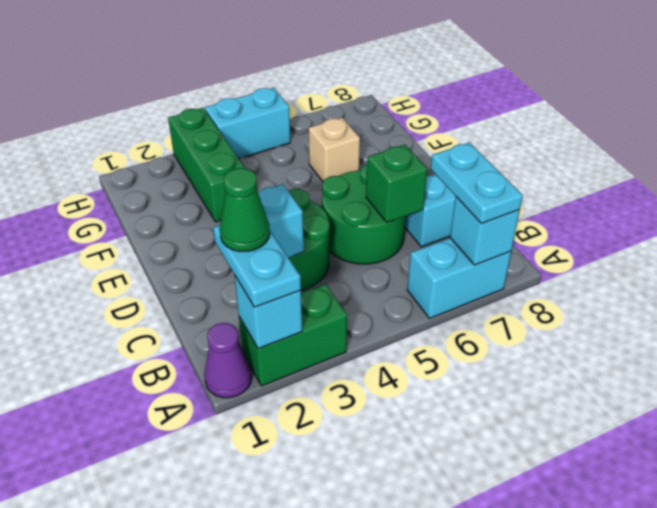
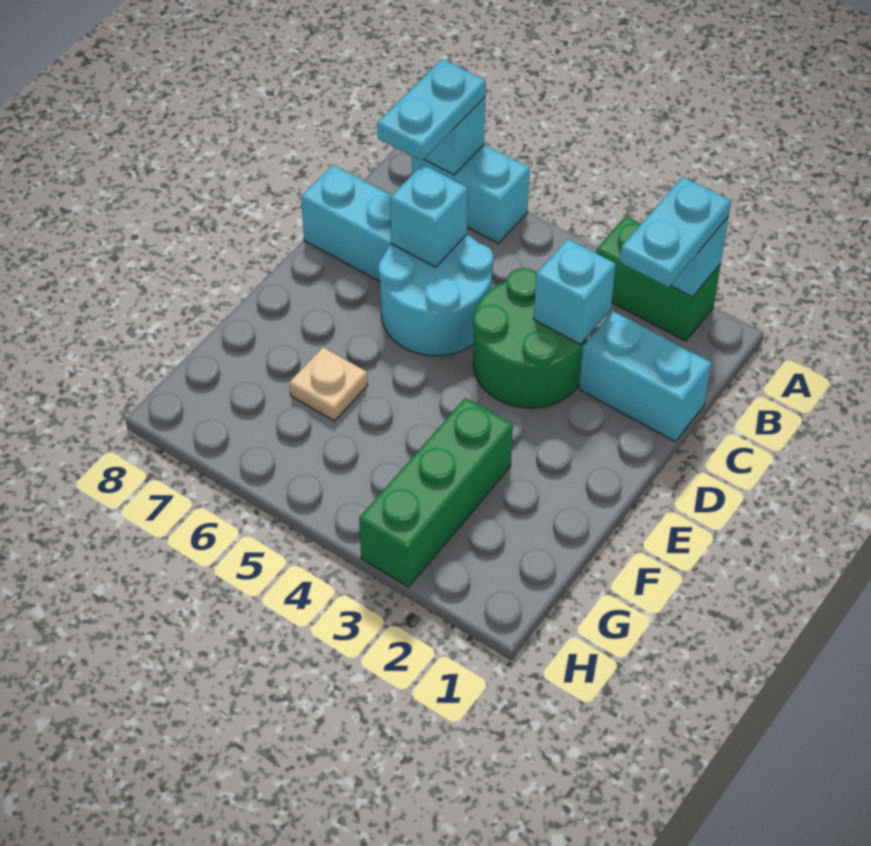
purple 1x1 cone [204,323,252,398] -> none
green 1x1 cone [220,168,270,251] -> none
green 2x2 round brick [322,165,406,264] -> cyan 2x2 round brick [378,235,493,356]
green 1x1 brick [366,145,427,222] -> cyan 1x1 brick [390,165,468,267]
tan 1x1 brick [309,118,360,181] -> tan 1x1 plate [289,347,368,421]
cyan 1x2 brick [205,88,290,159] -> cyan 1x2 brick moved to [579,311,711,442]

